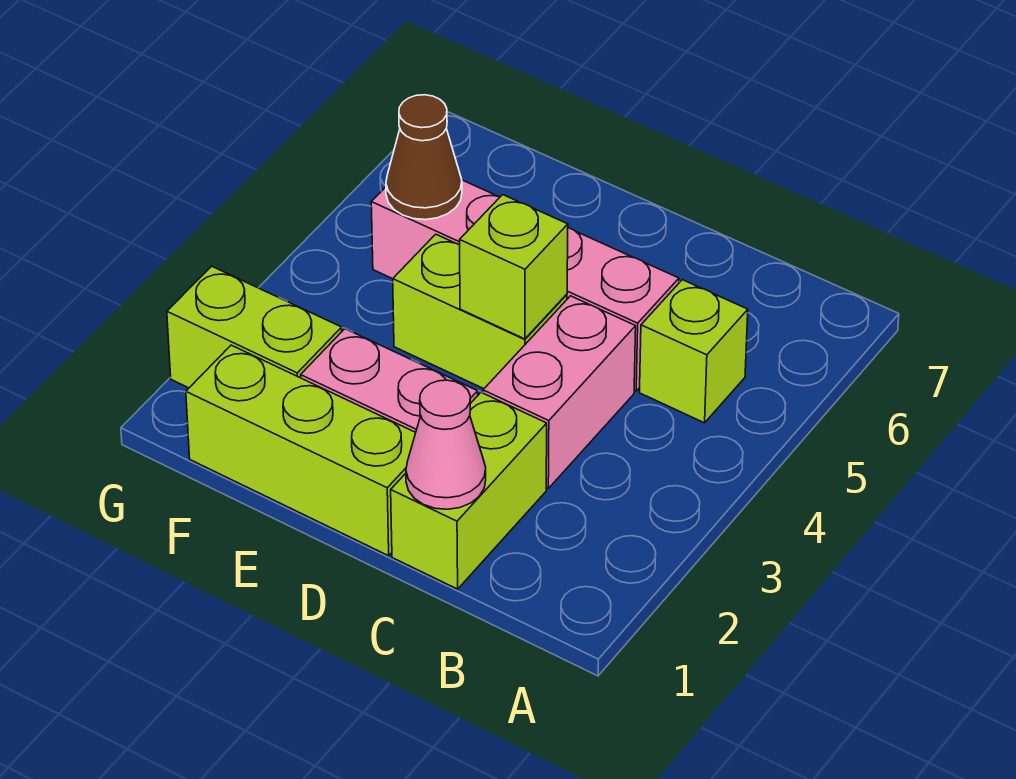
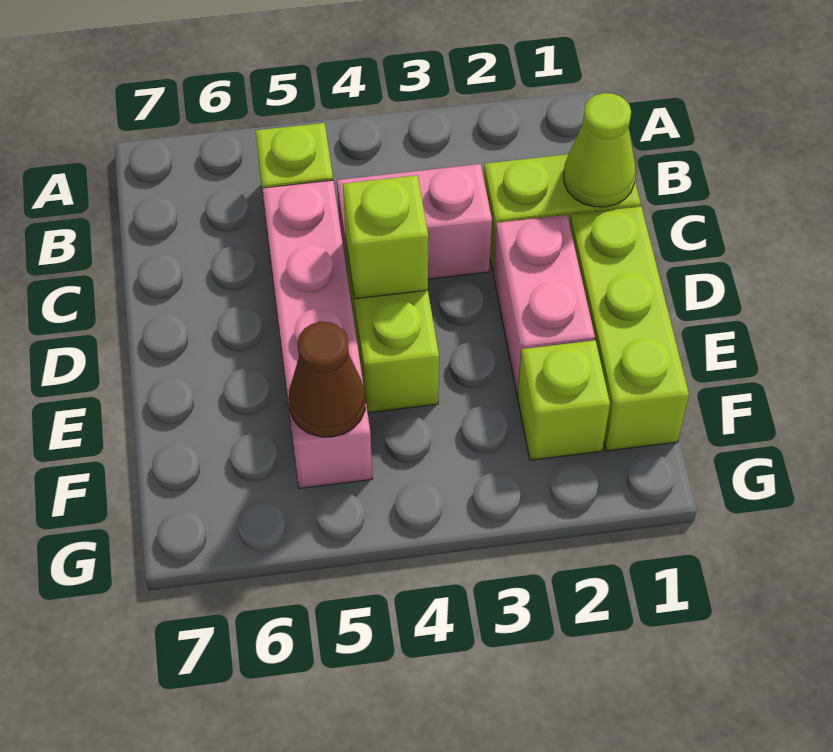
pink 1x1 cone [406,380,486,509] -> lime 1x1 cone [564,93,636,207]
lime 1x2 brick [167,266,342,388] -> lime 1x1 brick [518,340,610,460]

